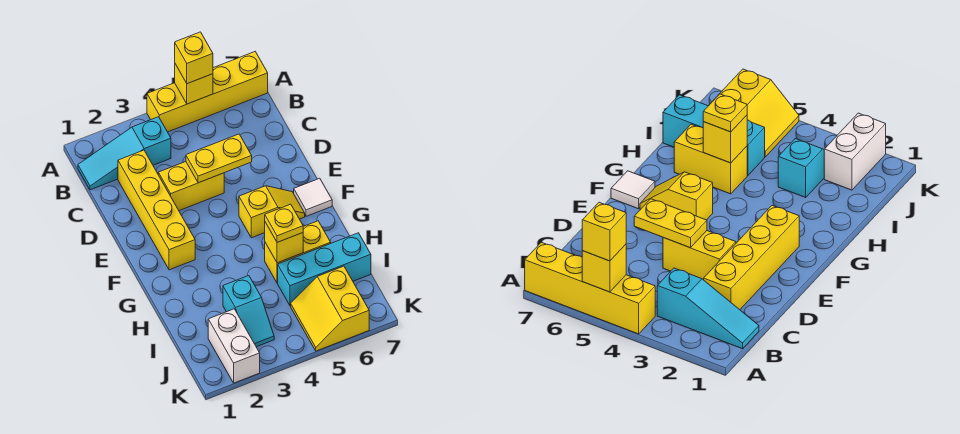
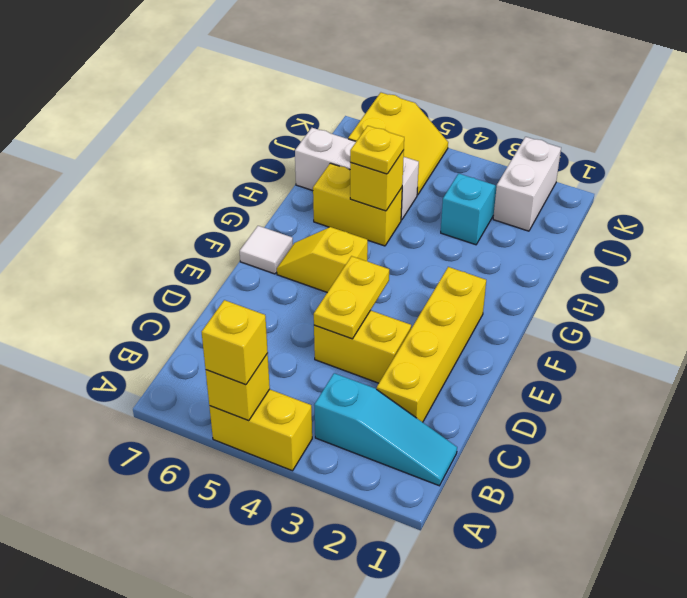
yellow 1x4 brick [147,52,268,132] -> yellow 1x2 brick [209,389,312,471]
yellow 1x2 plate [186,134,252,183] -> yellow 1x2 plate turned to [314,256,389,339]
cyan 1x3 brick [278,233,371,306] -> white 1x3 brick [295,128,419,220]

